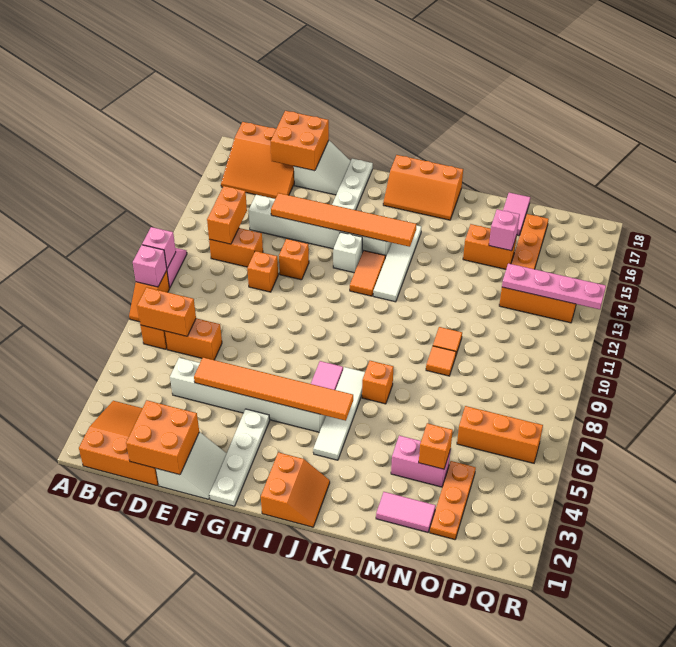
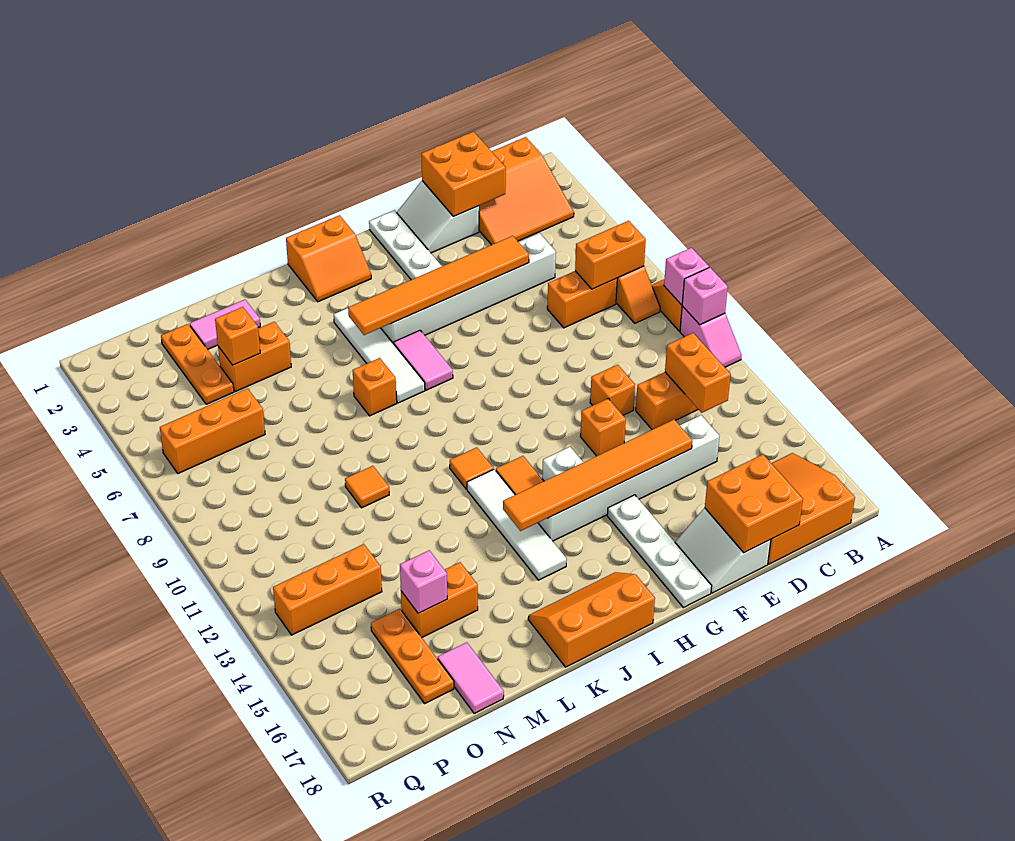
orange 2x2 slope [261,452,330,527] -> orange 2x2 slope turned to [286,215,371,302]
pink 1x2 brick [391,436,451,487] -> orange 1x2 brick [218,322,291,392]
orange 1x1 tile [426,346,456,376] -> orange 1x1 tile moved to [450,447,494,489]
pink 1x4 plate [502,263,606,309] -> none

